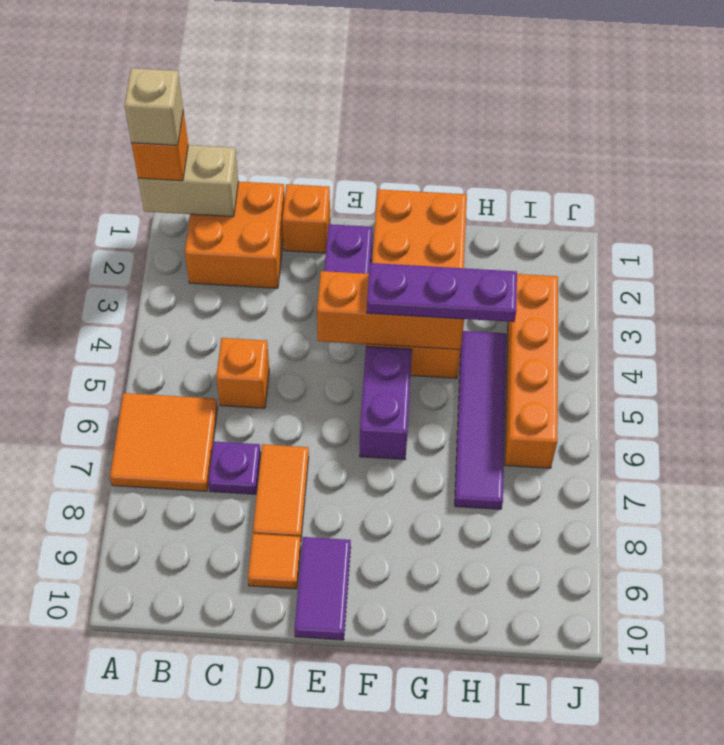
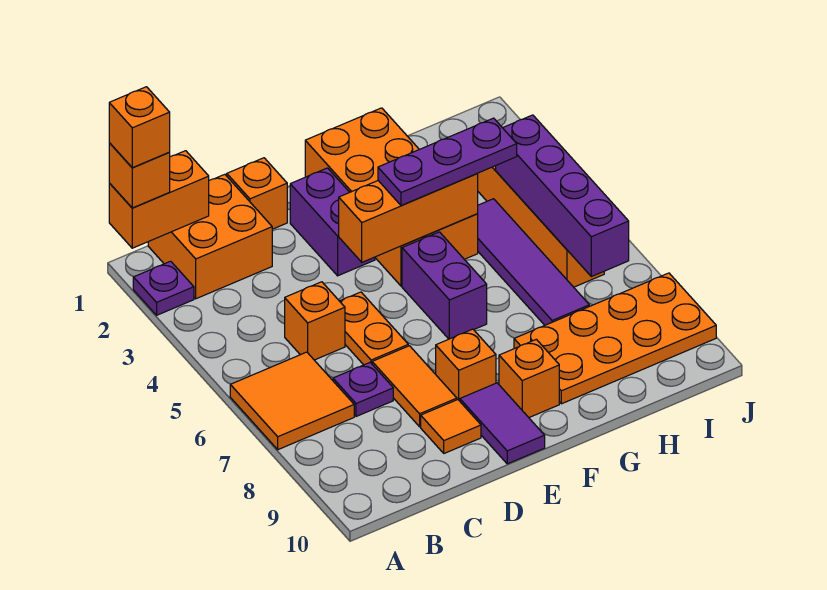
tan 1x2 brick [138,145,238,217] -> orange 1x2 brick [109,151,209,248]
tan 1x1 brick [124,68,183,145] -> orange 1x1 brick [109,87,170,168]
none -> purple 1x1 plate [133,261,194,315]
none -> orange 1x2 plate [340,292,408,365]
none -> orange 1x1 brick [436,329,496,401]
none -> orange 1x1 brick [499,339,559,417]
none -> orange 2x4 plate [514,273,716,404]
none -> purple 1x4 brick [496,115,629,277]

